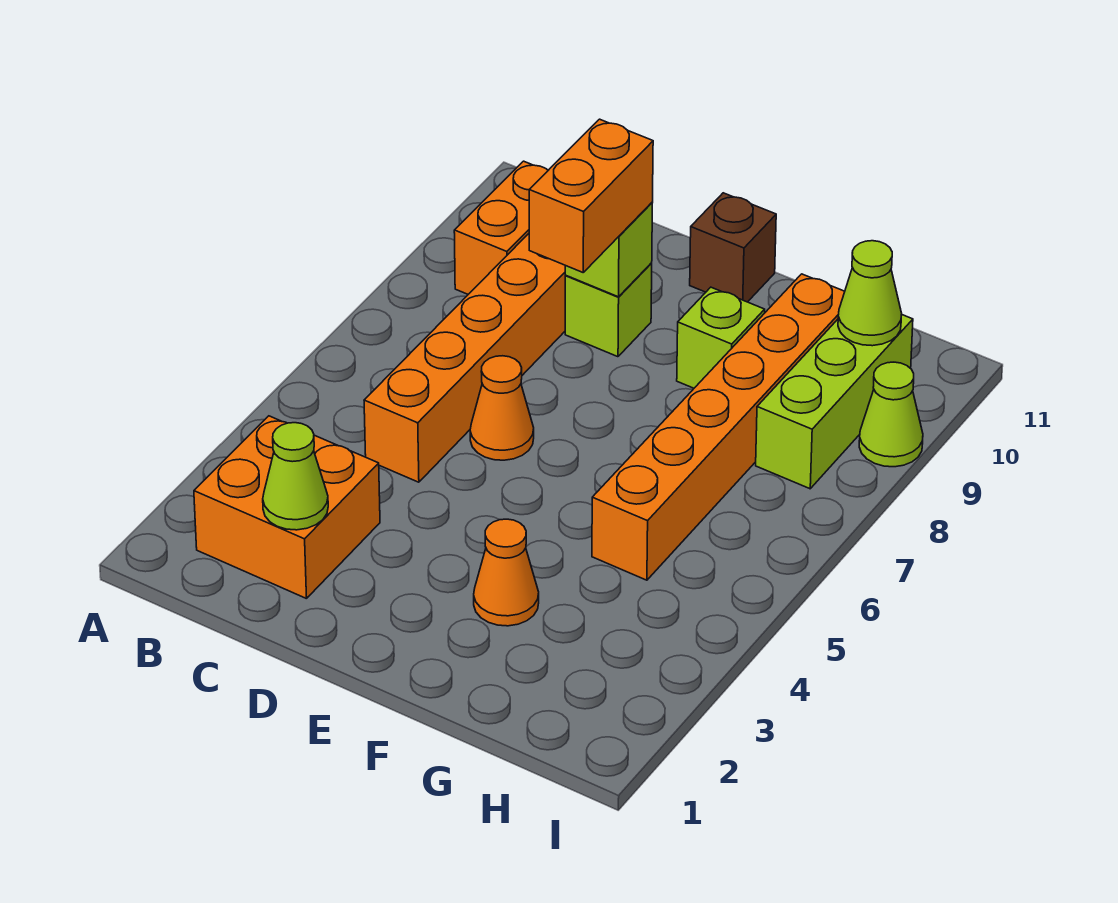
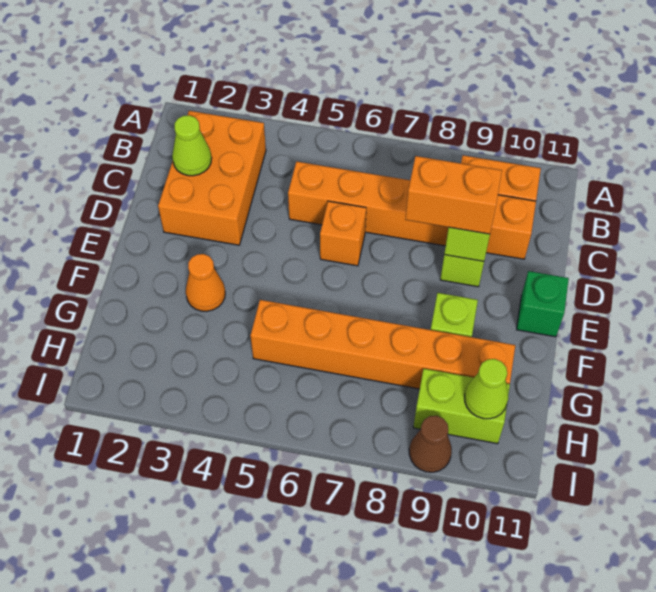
orange 2x2 brick [194,416,380,599] -> orange 2x3 brick [158,111,266,245]
orange 1x1 cone [470,356,534,460] -> orange 1x1 brick [320,201,366,266]
brown 1x1 brick [690,193,776,302] -> green 1x1 brick [516,271,569,337]
lime 1x3 brick [756,315,913,489] -> lime 1x2 brick [413,369,510,444]
lime 1x1 cone [859,362,923,467] -> brown 1x1 cone [409,416,452,472]

